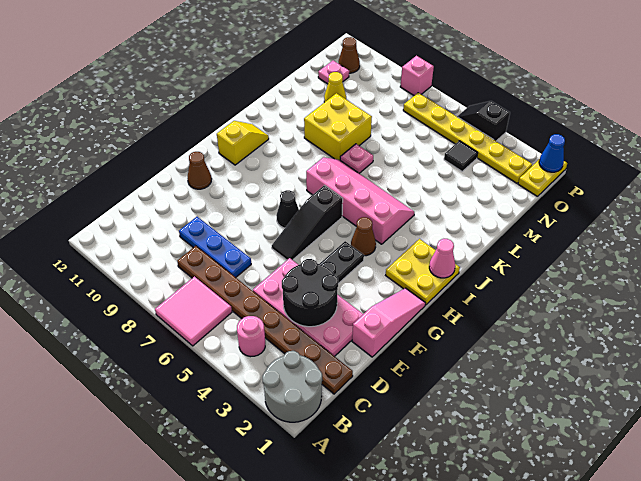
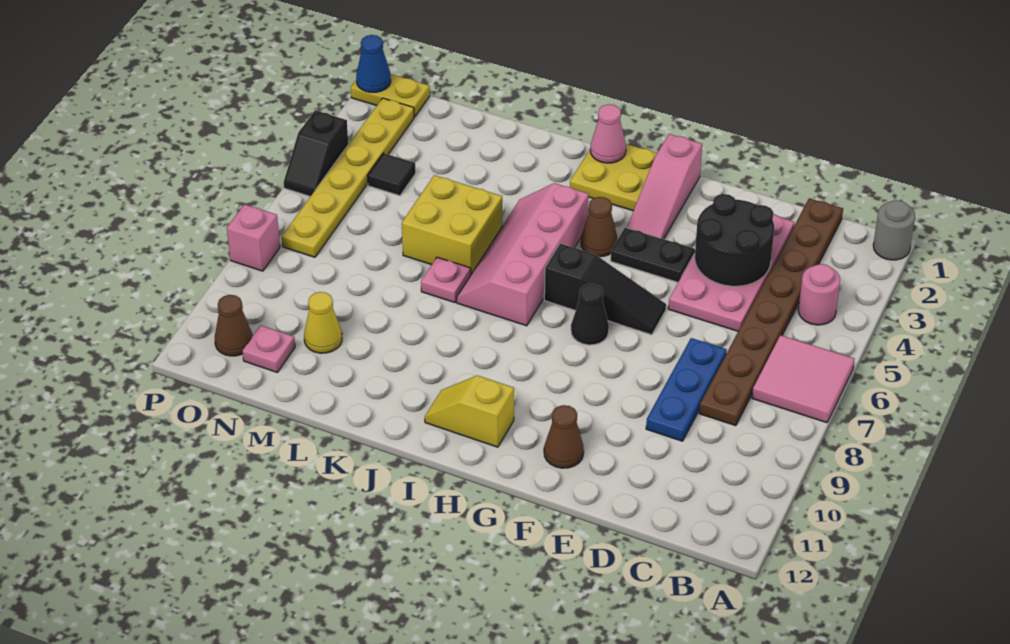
grey 2x2 round brick [262,351,322,422] -> grey 1x1 round brick [873,200,915,260]
pink 1x3 slope [352,288,425,357] -> pink 1x3 slope turned to [627,134,702,239]
yellow 2x2 brick [304,93,372,160] -> yellow 2x2 brick moved to [402,175,502,274]

